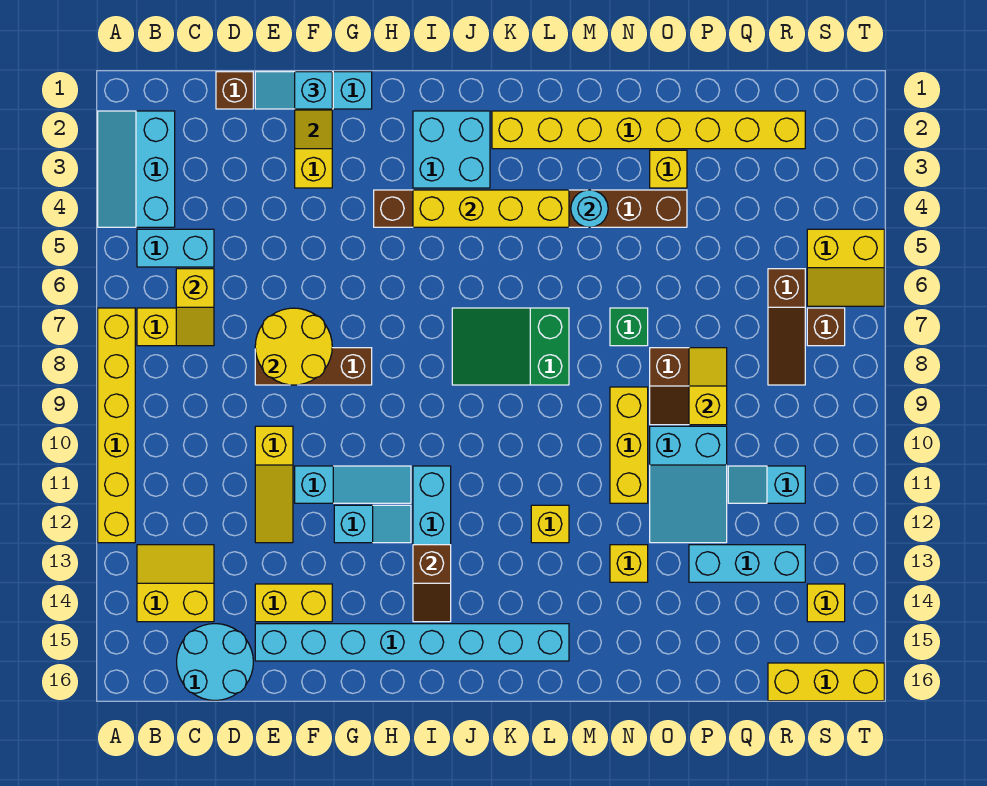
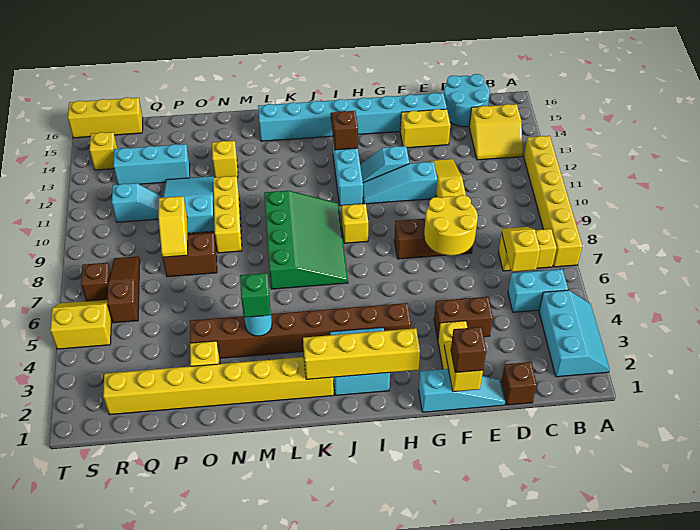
none -> brown 1x2 brick [434,297,493,339]
cyan 1x1 brick [295,72,332,109] -> brown 1x1 brick [451,327,486,373]
yellow 1x4 brick [413,190,569,227] -> yellow 1x4 brick moved to [303,328,420,379]
green 2x3 slope [452,308,569,385] -> green 3x4 slope [264,191,348,289]
yellow 1x1 brick [531,505,569,543] -> yellow 1x1 brick moved to [342,204,368,243]
green 1x1 brick [610,308,648,346] -> green 1x1 brick moved to [240,273,271,317]

